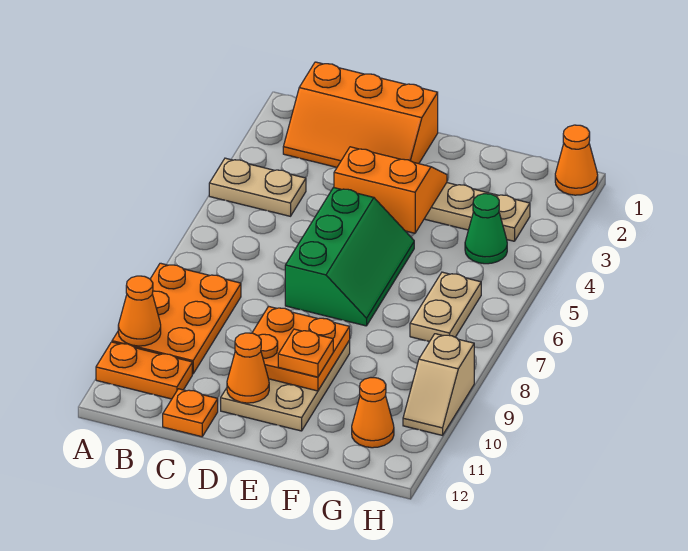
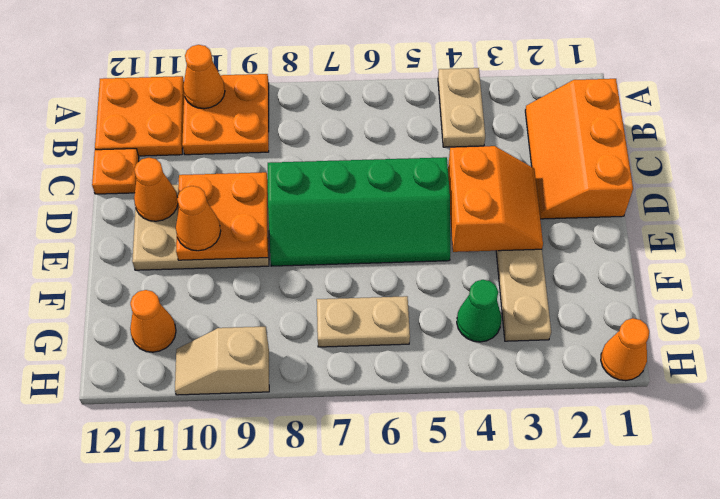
orange 2x3 plate [112,263,241,374] -> orange 2x2 plate [182,74,269,155]
orange 1x2 plate [96,342,192,399] -> orange 2x2 plate [95,76,184,156]
green 2x3 slope [285,188,414,326] -> green 2x4 slope [268,157,450,266]
orange 1x1 plate [278,329,333,377] -> orange 1x1 cone [176,186,221,251]

